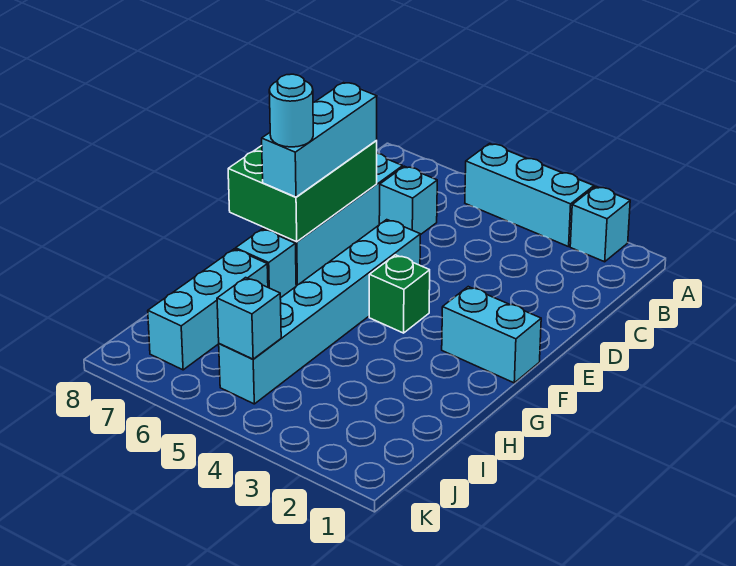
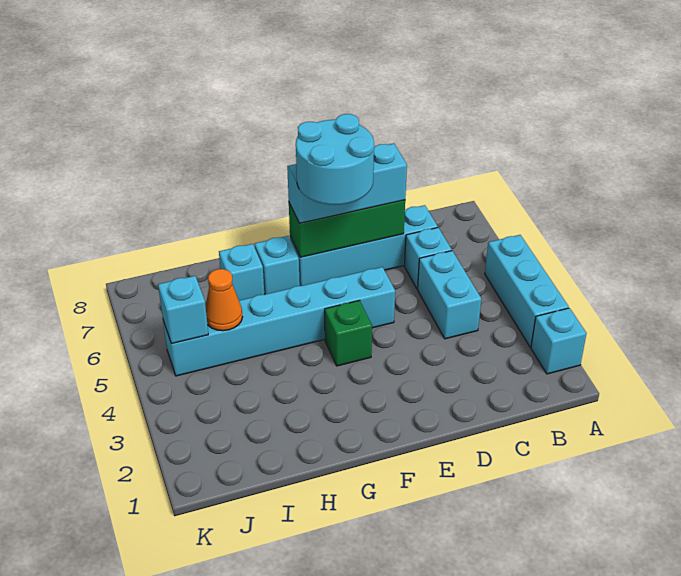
green 2x3 brick [228,141,377,242] -> green 1x3 brick [289,200,405,257]
cyan 1x2 brick [442,287,541,383] -> cyan 1x2 brick moved to [418,251,481,339]
cyan 1x1 round brick [269,74,313,147] -> cyan 2x2 round brick [296,114,374,205]
cyan 1x3 brick [148,249,268,370] -> cyan 1x1 brick [219,244,264,300]
none -> orange 1x1 cone [206,269,242,331]

